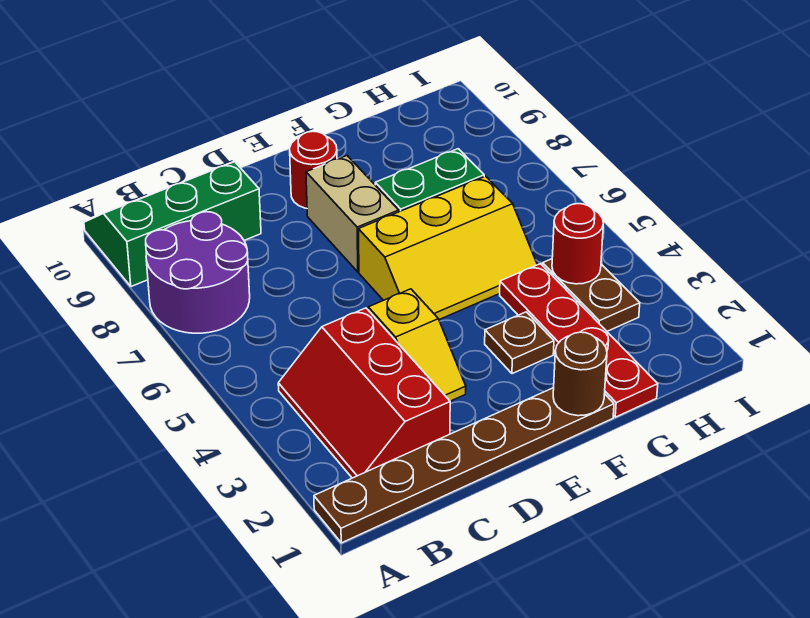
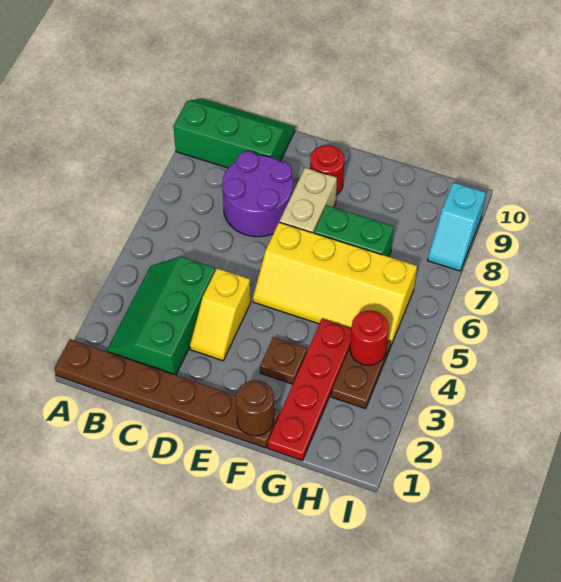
purple 2x2 round brick [146,212,250,333] -> purple 2x2 round brick moved to [222,151,293,237]
red 2x3 slope [278,308,450,478] -> green 2x3 slope [106,257,215,375]
yellow 2x3 slope [358,176,537,320] -> yellow 2x4 slope [253,222,417,347]
none -> cyan 1x2 slope [428,182,486,271]

